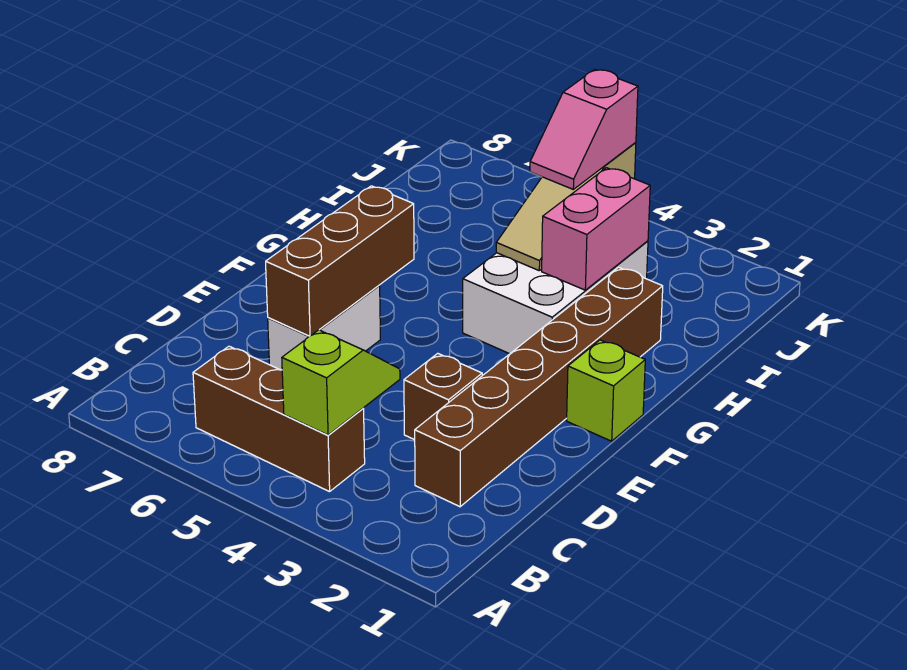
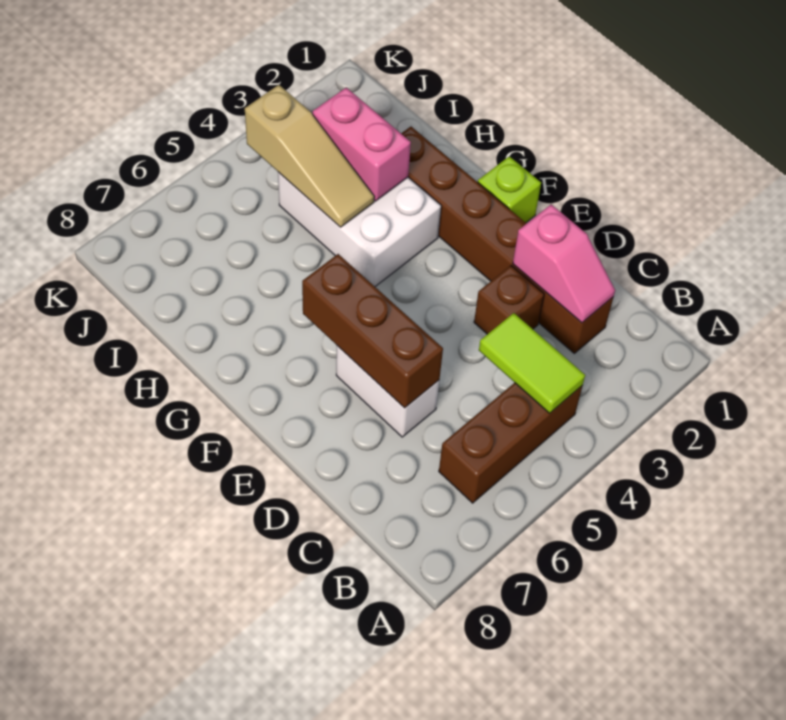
lime 1x2 slope [282,330,400,435] -> lime 1x2 tile [479,313,585,413]
pink 1x2 slope [530,70,638,189] -> pink 1x2 slope moved to [513,204,615,323]

